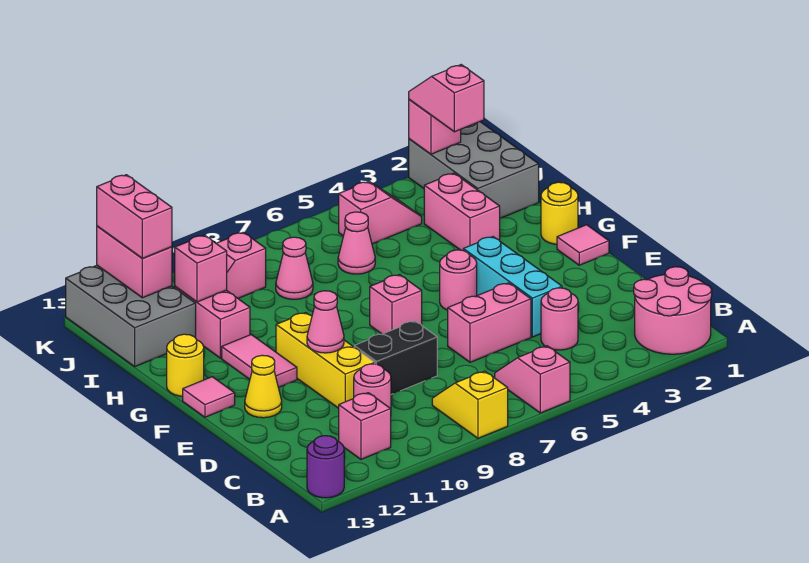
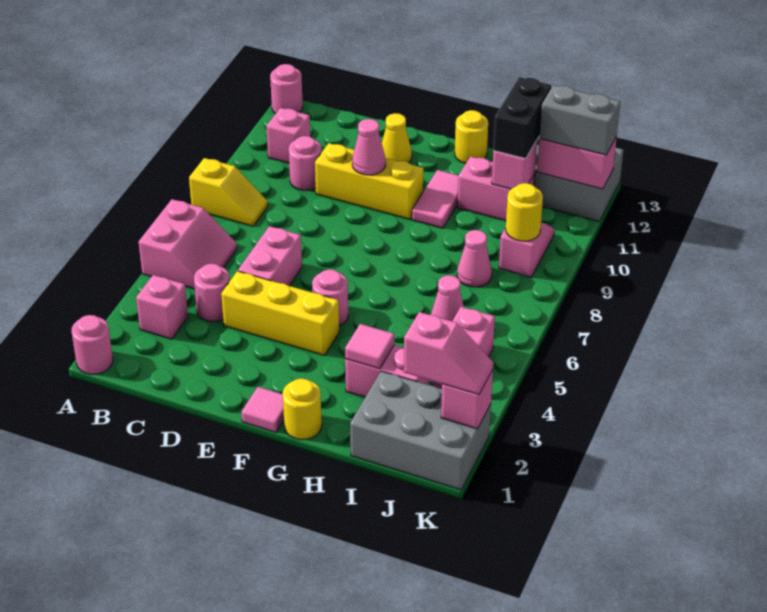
pink 2x2 round brick [634,267,712,354] -> pink 1x1 round brick [72,315,113,374]
pink 1x2 slope [495,346,570,413] -> pink 2x2 slope [139,199,237,289]
purple 1x1 round brick [307,436,344,498] -> pink 1x1 round brick [270,64,303,114]
cyan 1x3 brick [463,237,562,337] -> yellow 1x3 brick [221,271,339,356]
black 1x2 brick [354,321,437,394] -> black 1x2 brick moved to [493,77,551,159]
pink 1x1 brick [370,275,422,334] -> pink 1x1 brick moved to [136,275,188,339]
pink 1x2 tile [222,335,297,388] -> pink 1x2 tile turned to [412,170,459,228]
pink 1x1 tile [183,377,235,417] -> pink 1x1 tile moved to [345,324,394,369]
none -> yellow 1x1 round brick [506,183,543,241]
pink 1x2 brick [97,175,172,259] -> grey 1x2 brick [539,85,620,155]

